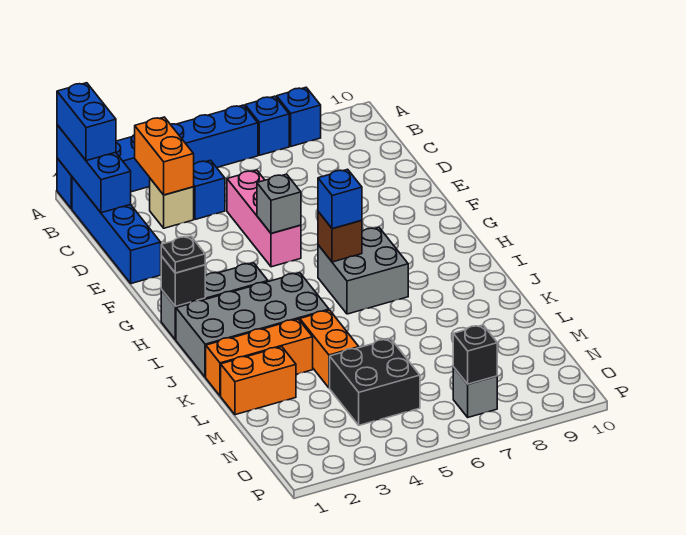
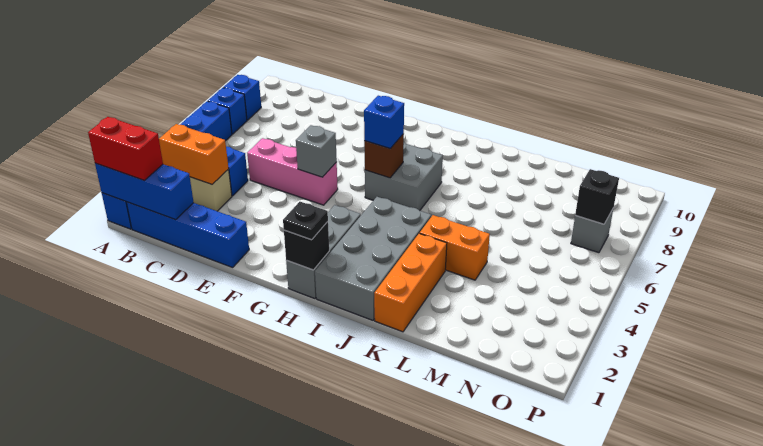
blue 1x2 brick [57,83,116,161] -> red 1x2 brick [88,117,163,181]
orange 1x2 brick [221,347,296,415] -> none
black 2x2 brick [330,339,420,425] -> none

